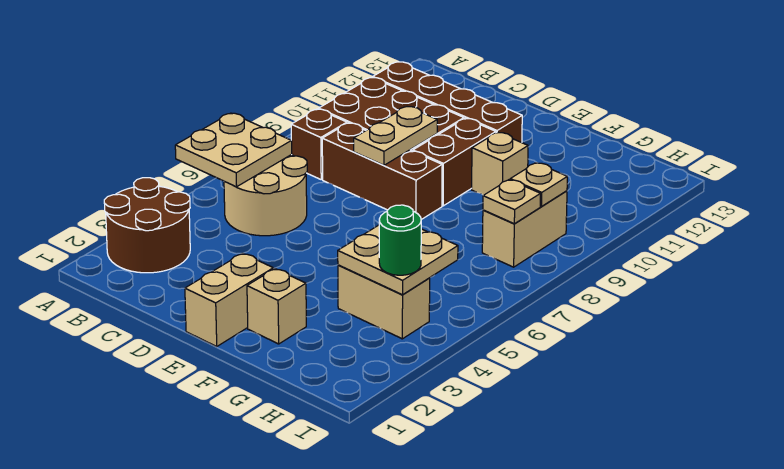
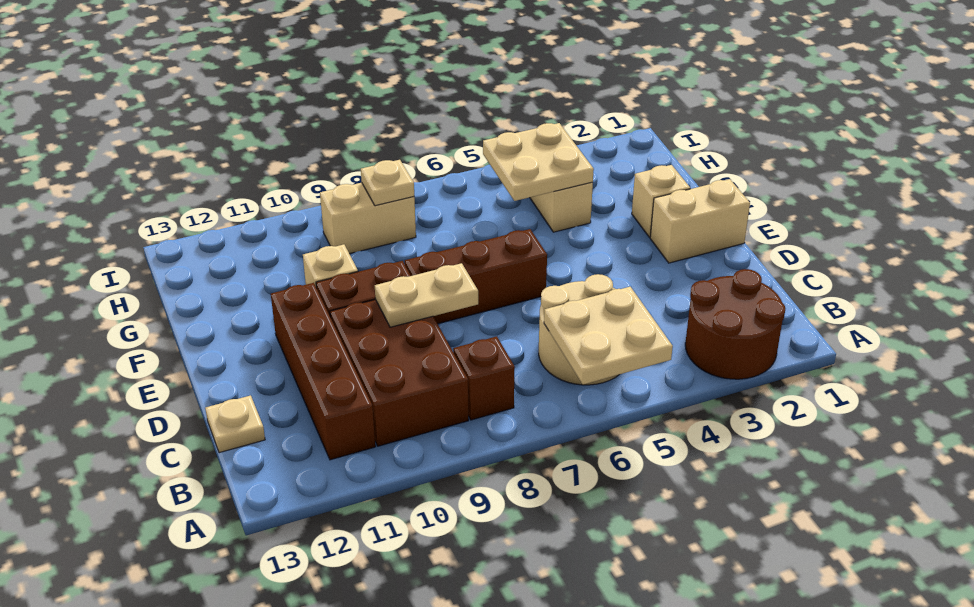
brown 1x3 brick [322,123,442,220] -> brown 1x3 brick turned to [405,229,547,324]
green 1x1 round brick [379,205,421,275] -> none
tan 1x1 plate [510,163,567,206] -> tan 1x1 plate moved to [205,395,265,453]

